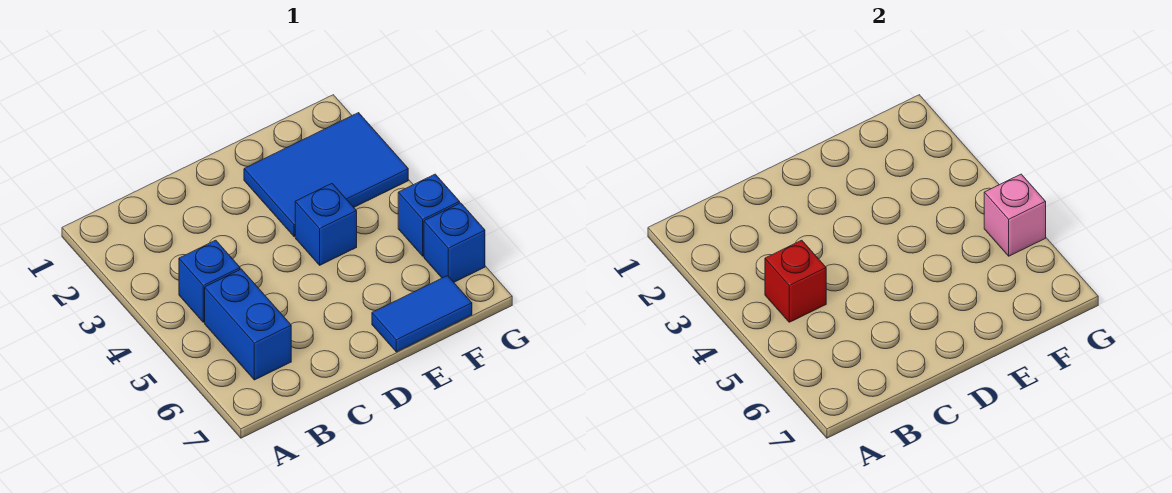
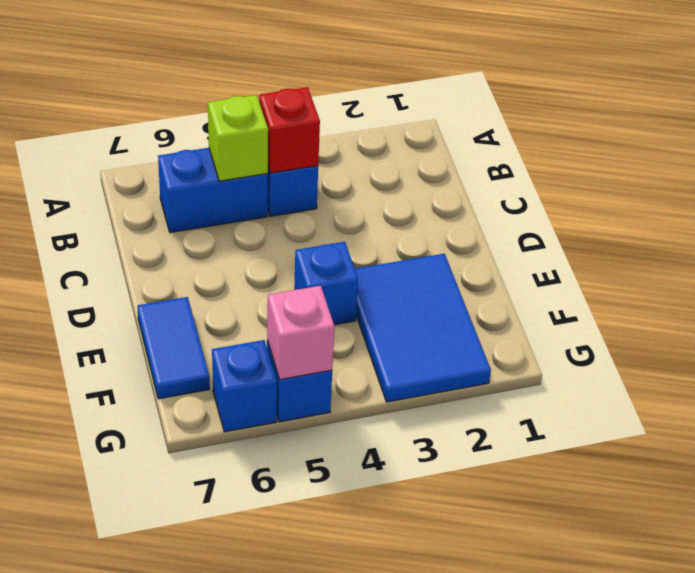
none -> lime 1x1 brick [208,95,268,181]

